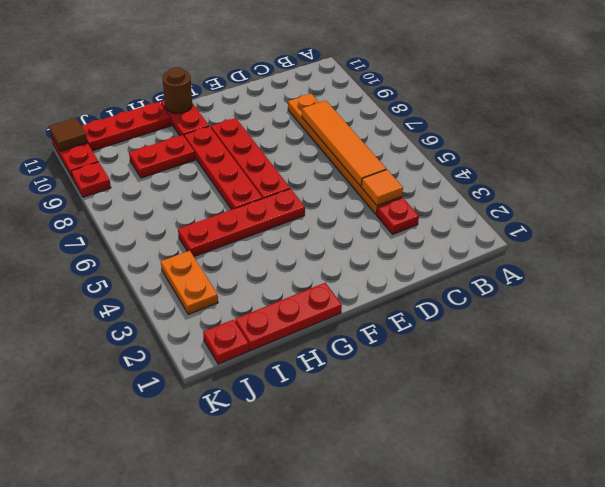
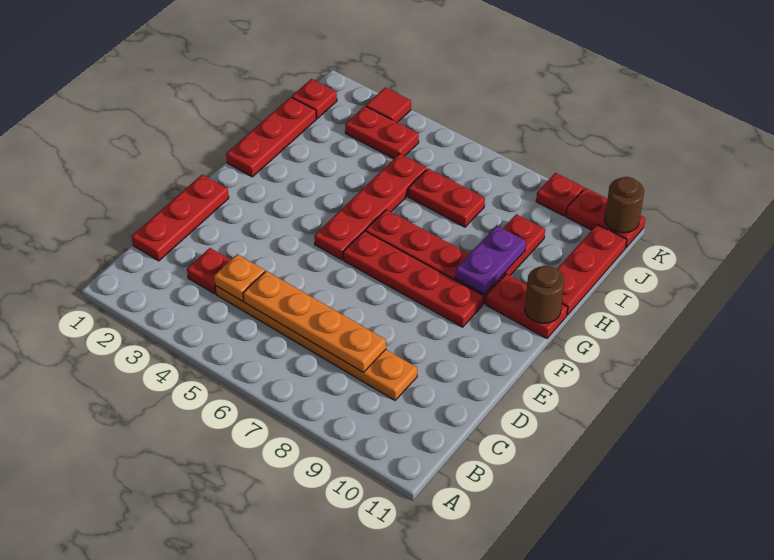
none -> red 1x3 plate [132,175,229,261]
orange 1x1 tile [361,170,403,206] -> orange 1x1 plate [214,254,265,301]
orange 1x4 tile [302,100,386,186] -> orange 1x4 plate [243,271,386,373]
none -> purple 1x2 plate [455,226,526,294]
none -> red 1x2 plate [408,169,485,227]
orange 1x2 plate [161,251,218,314] -> red 1x2 plate [345,106,419,159]
none -> red 1x1 tile [366,88,411,123]
brown 1x1 tile [49,118,88,151] -> brown 1x1 round brick [605,177,644,233]

